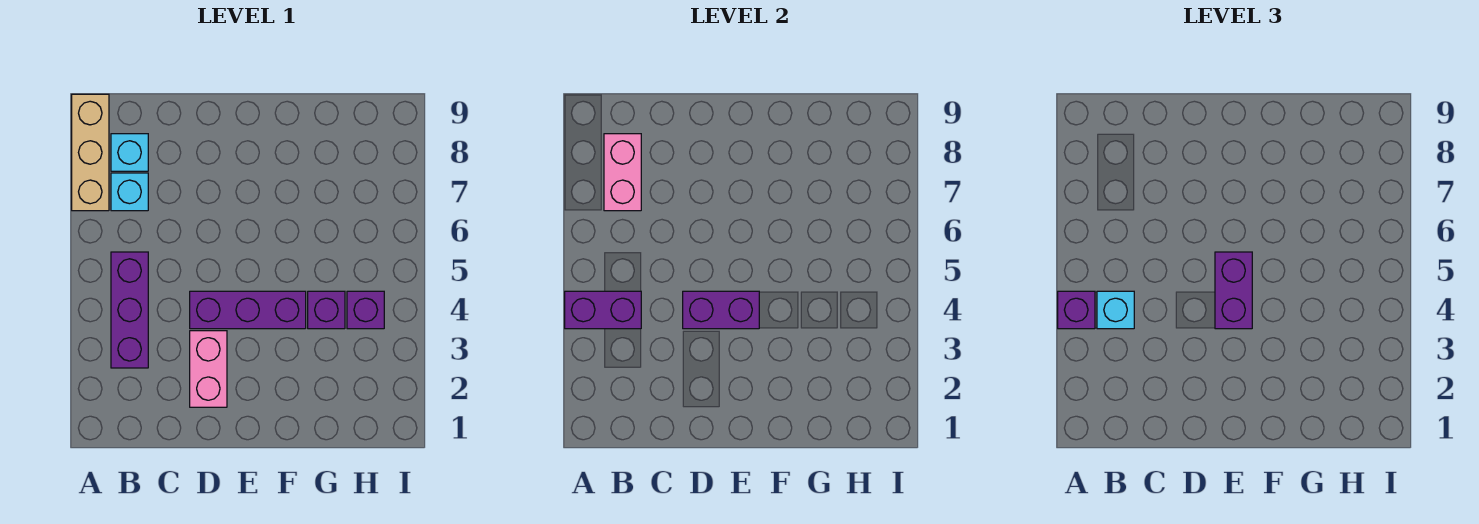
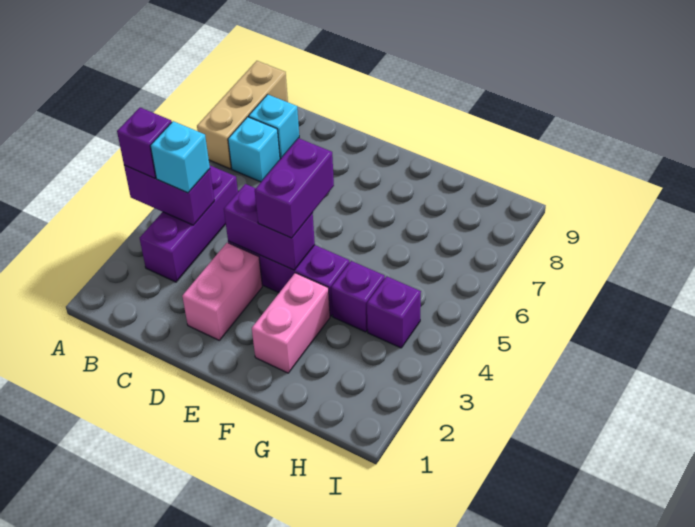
pink 1x2 brick [604,134,641,211] -> pink 1x2 brick moved to [252,273,330,373]

